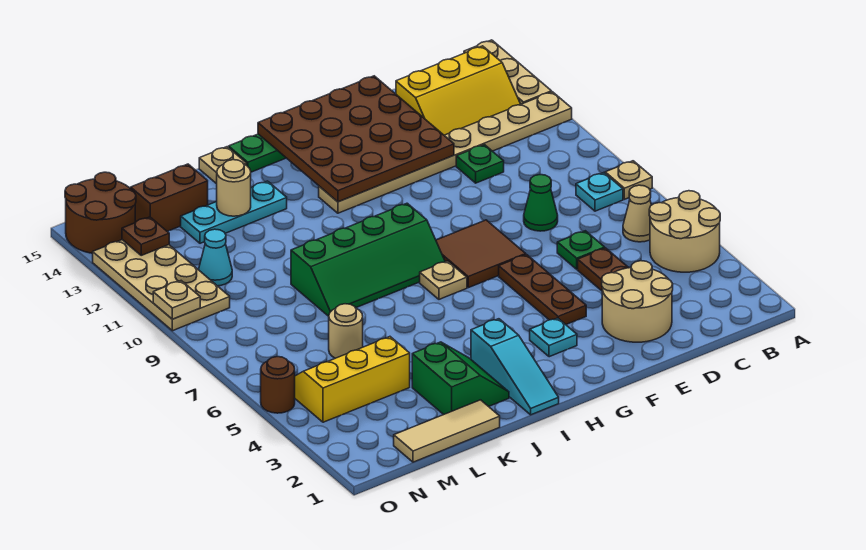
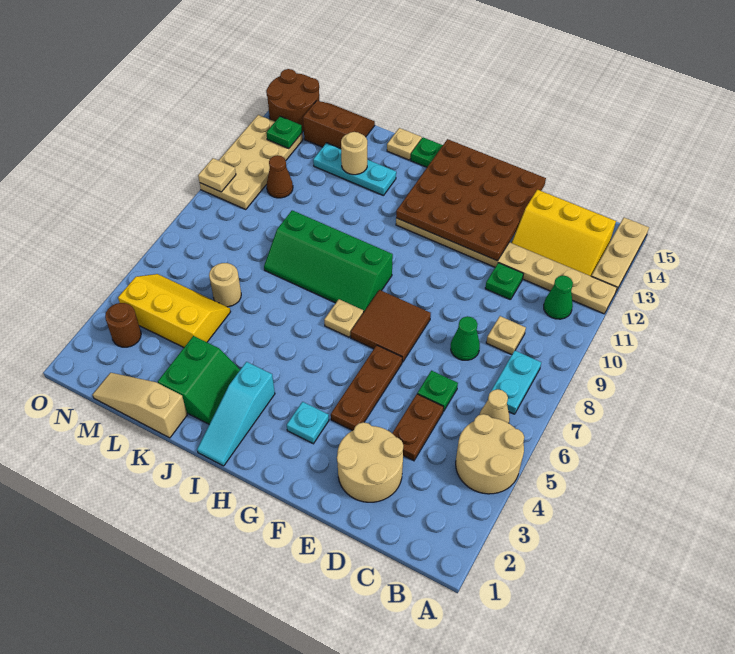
tan 1x1 plate [605,161,652,199] -> tan 1x1 plate moved to [486,316,526,355]
cyan 1x1 plate [576,173,623,211] -> cyan 1x2 plate [488,351,541,414]
none -> green 1x1 cone [544,275,573,319]
tan 1x3 tile [394,400,500,462] -> tan 1x3 slope [92,373,187,438]
cyan 1x1 cone [199,229,232,286] -> brown 1x1 cone [267,155,293,198]
brown 1x1 plate [122,217,169,255] -> green 1x1 plate [266,116,302,149]
brown 1x1 round brick [261,357,295,413] -> brown 1x1 round brick moved to [105,303,141,347]

